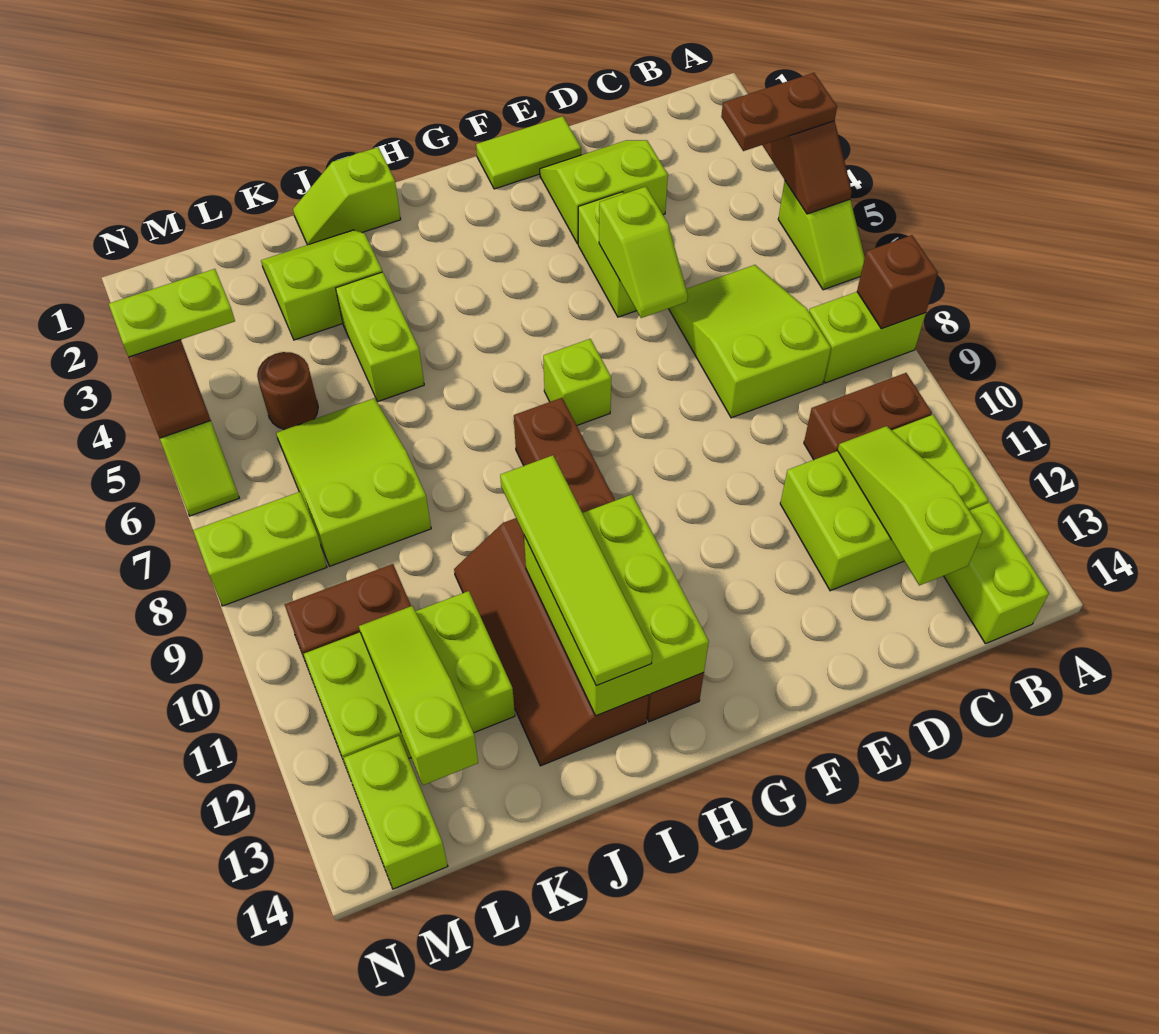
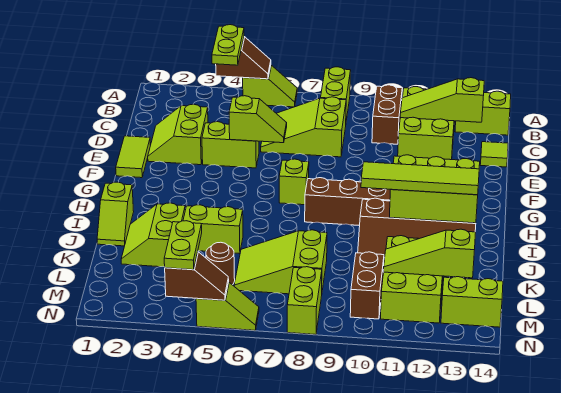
brown 1x2 plate [721,73,837,151] -> lime 1x2 plate [212,25,244,65]
brown 1x1 brick [857,235,938,329] -> none
none -> lime 1x1 tile [480,142,508,167]

